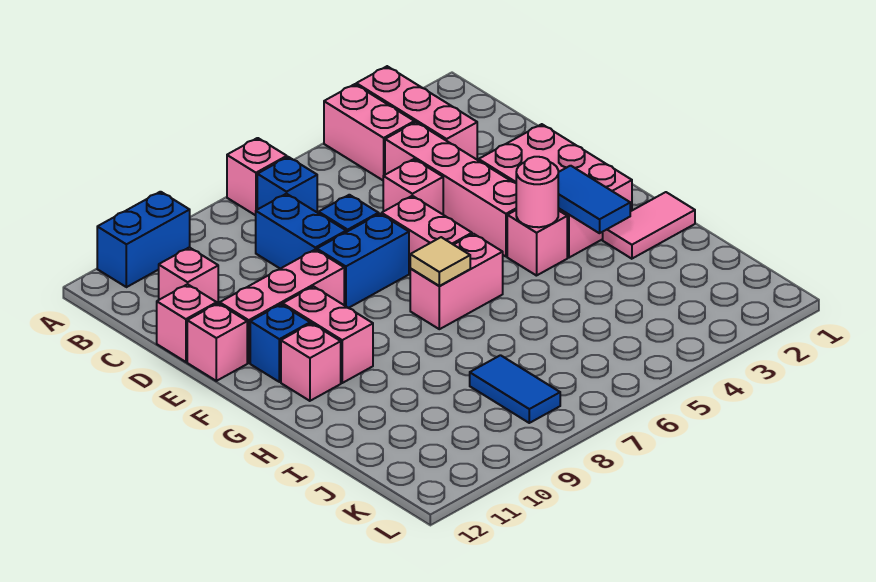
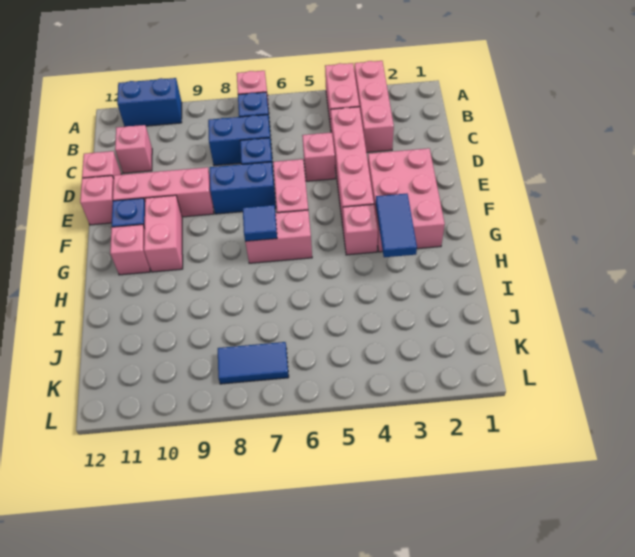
blue 1x2 brick [256,194,346,269] -> blue 1x2 brick turned to [208,115,272,165]
pink 1x1 round brick [516,157,558,227] -> none
tan 1x1 tile [410,237,470,286] -> blue 1x1 tile [243,205,277,241]
pink 1x2 tile [603,192,695,259] -> none
blue 1x2 tile [470,355,560,423] -> blue 1x2 tile turned to [218,342,289,384]

